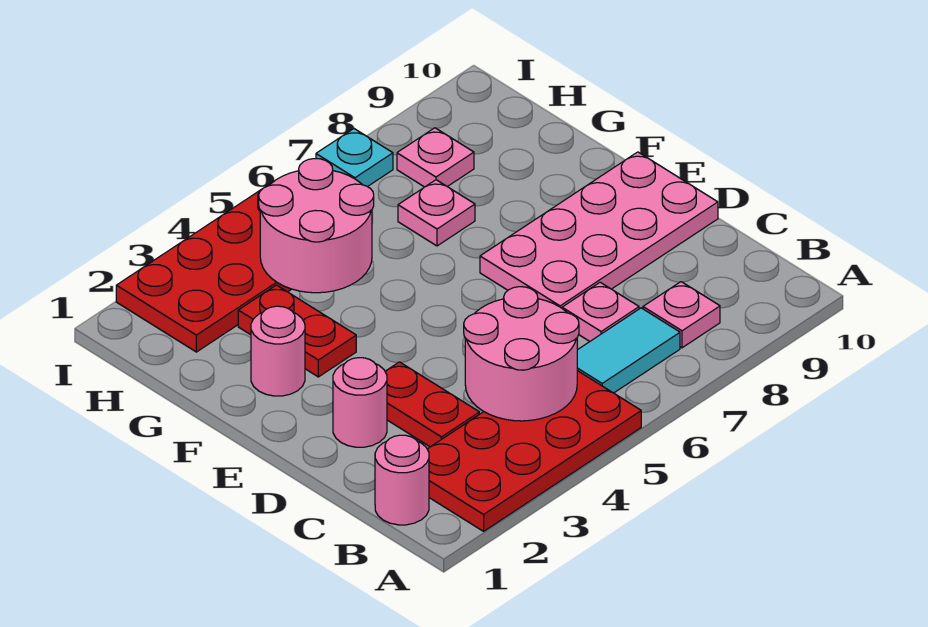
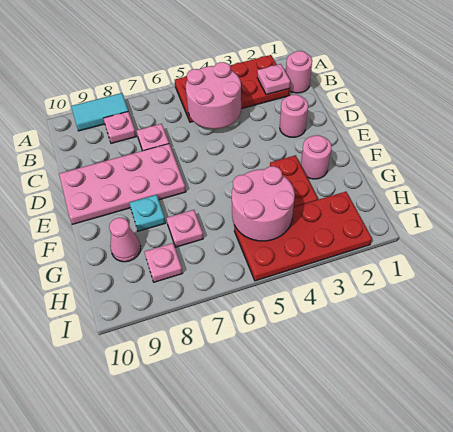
none -> pink 1x1 plate [257,64,290,95]
cyan 1x2 tile [577,308,680,393] -> cyan 1x2 tile moved to [71,93,128,131]
red 1x2 plate [385,362,479,447] -> none
none -> pink 1x1 cone [109,218,141,262]
cyan 1x1 plate [316,129,393,187] -> cyan 1x1 plate moved to [130,195,166,231]

